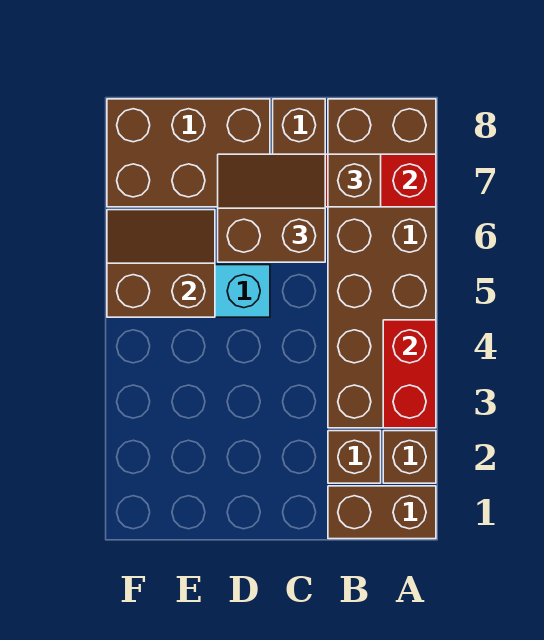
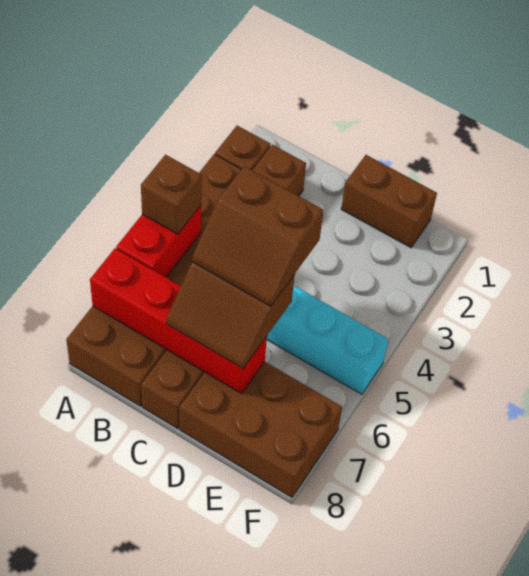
brown 1x2 brick [328,486,436,539] -> brown 1x2 brick moved to [341,155,437,248]
red 1x2 brick [383,320,436,428] -> red 1x2 brick moved to [116,206,201,277]
brown 1x1 brick [328,154,381,207] -> brown 1x1 brick moved to [141,155,202,234]
brown 2x2 slope [107,210,215,317] -> brown 2x2 slope moved to [192,166,323,306]

